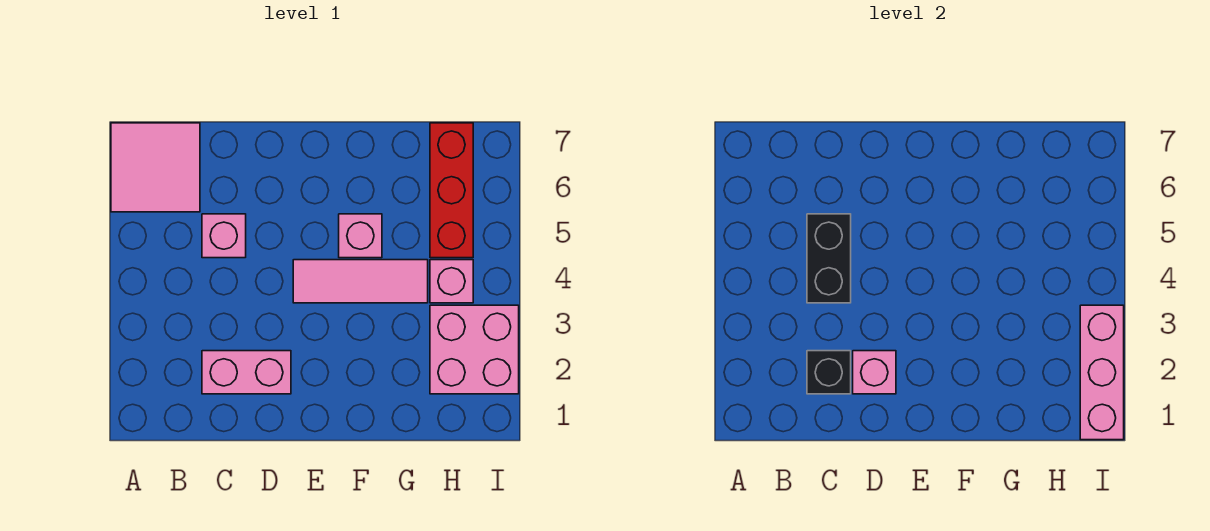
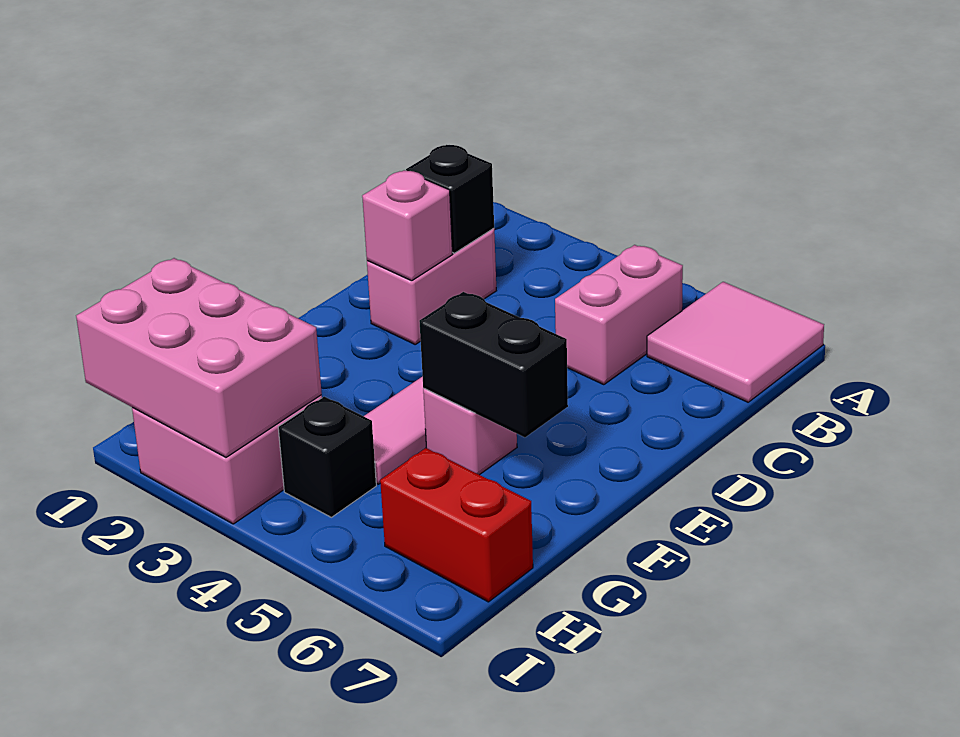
black 1x2 brick [807,214,851,303] -> black 1x2 brick moved to [419,292,568,437]
pink 1x1 brick [202,214,246,258] -> pink 1x2 brick [555,245,683,385]
pink 1x1 brick [430,260,473,303] -> black 1x1 brick [278,397,376,517]
red 1x3 brick [430,123,473,258] -> red 1x2 brick [380,448,533,602]
pink 1x3 brick [1080,305,1124,440] -> pink 2x3 brick [76,258,322,457]

